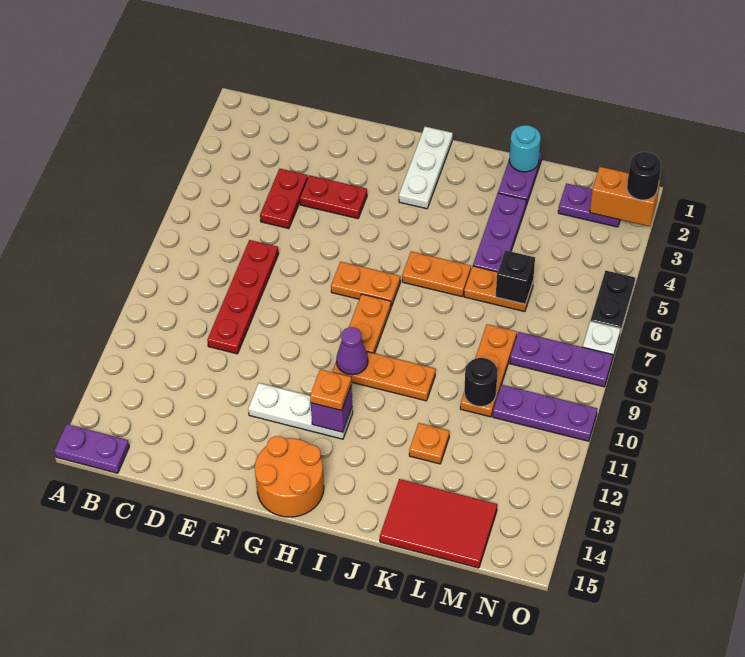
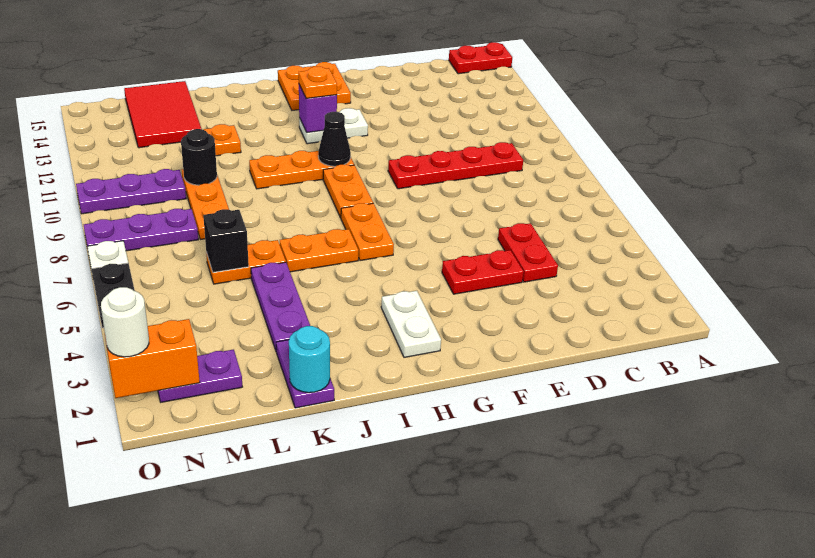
purple 1x2 plate [55,424,129,473] -> red 1x2 plate [449,42,512,74]
red 1x4 plate [207,240,279,354] -> red 1x4 plate turned to [388,142,523,189]
white 1x3 plate [248,383,353,439] -> white 1x2 plate [299,108,368,144]
orange 1x2 plate [331,262,400,307] -> orange 1x2 plate turned to [341,203,394,261]
orange 2x2 round brick [255,436,324,517] -> orange 2x2 plate [278,62,351,110]
white 1x3 plate [399,127,453,209] -> white 1x2 plate [381,291,441,357]
purple 1x1 cone [336,327,368,375] -> black 1x1 cone [318,112,351,166]
red 2x3 tile [380,479,497,568] -> red 2x3 tile turned to [124,81,201,148]
black 1x1 round brick [627,152,661,200] -> white 1x1 round brick [101,287,149,357]

